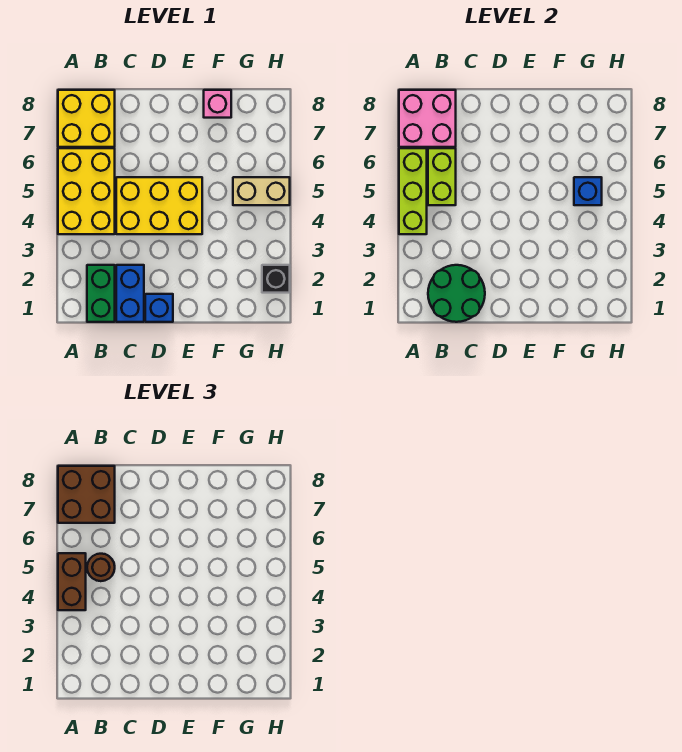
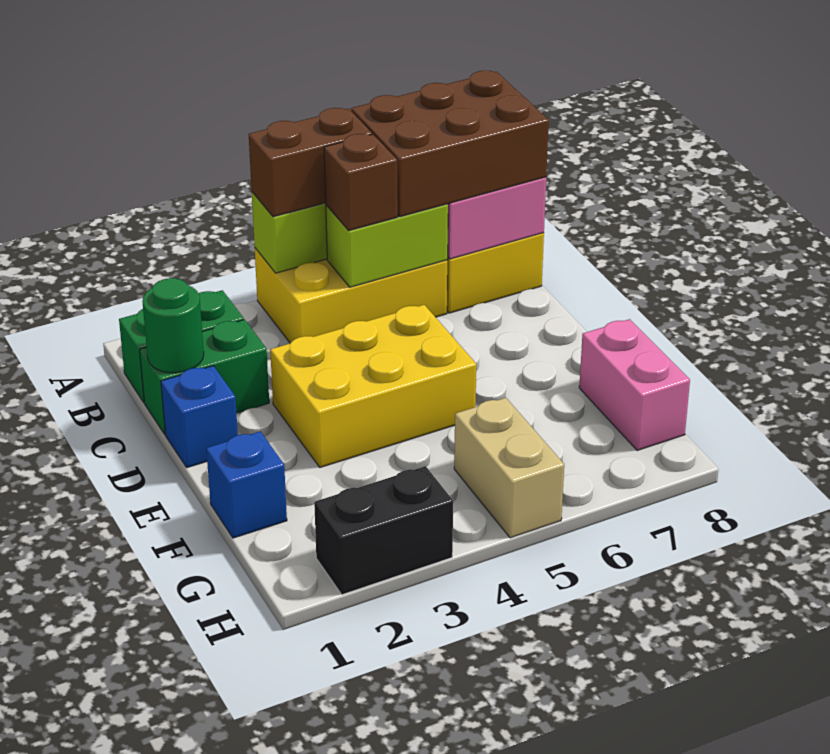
brown 2x2 brick [58,466,115,523] -> brown 2x3 brick [351,71,549,217]
green 2x2 round brick [428,265,485,322] -> green 1x1 round brick [142,278,204,373]
brown 1x1 round brick [87,554,115,581] -> brown 1x1 brick [324,134,398,231]
blue 1x2 brick [116,265,144,322] -> green 1x2 brick [140,320,269,434]
yellow 2x3 brick [116,177,202,234] -> yellow 2x3 brick turned to [270,305,476,467]
pink 1x1 brick [204,90,231,118] -> pink 1x2 brick [579,319,690,450]
blue 1x1 brick [574,177,602,205] -> blue 1x1 brick moved to [206,431,287,538]
black 1x1 brick [262,265,290,293] -> black 1x2 brick [314,466,453,595]

